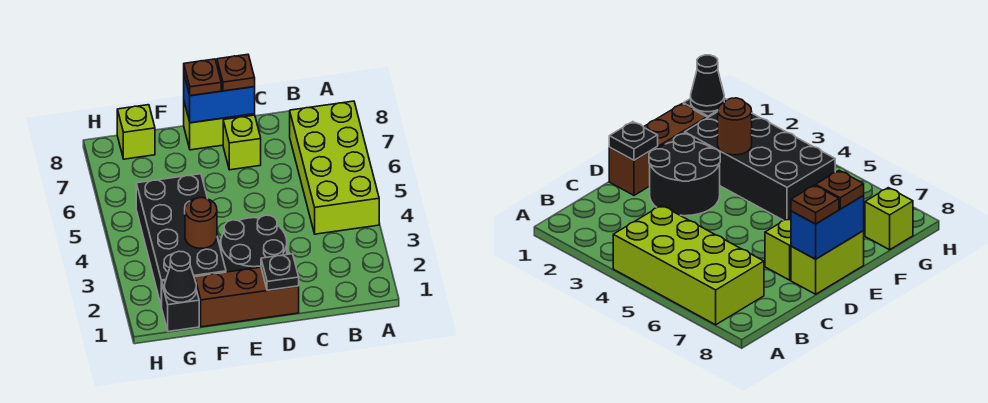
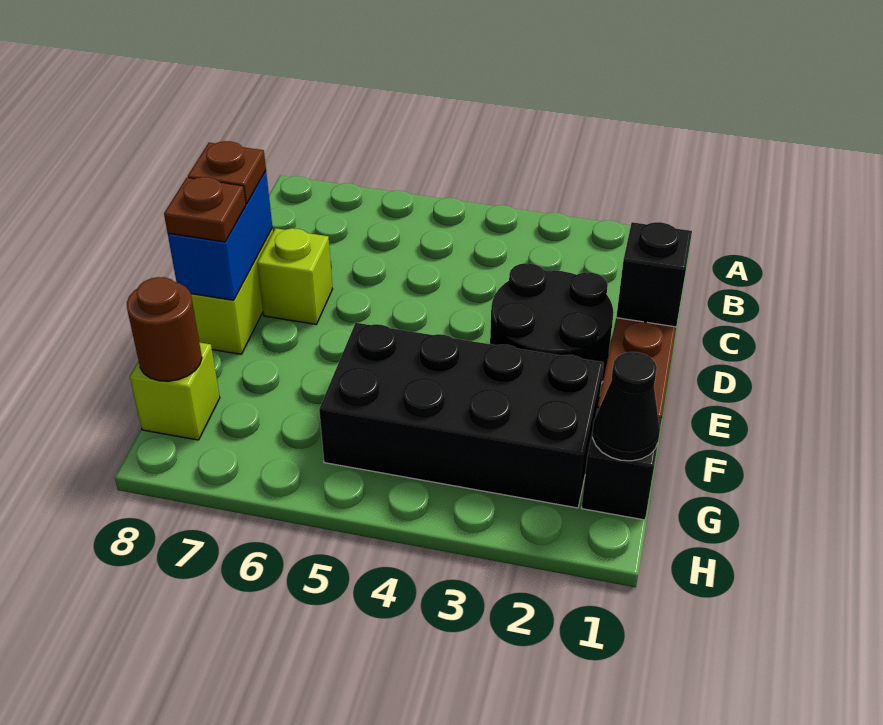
lime 2x4 brick [290,101,379,234] -> none
black 1x1 plate [261,254,299,290] -> black 1x1 brick [616,222,692,327]
brown 1x1 round brick [185,198,217,248] -> brown 1x1 round brick moved to [127,277,202,381]

